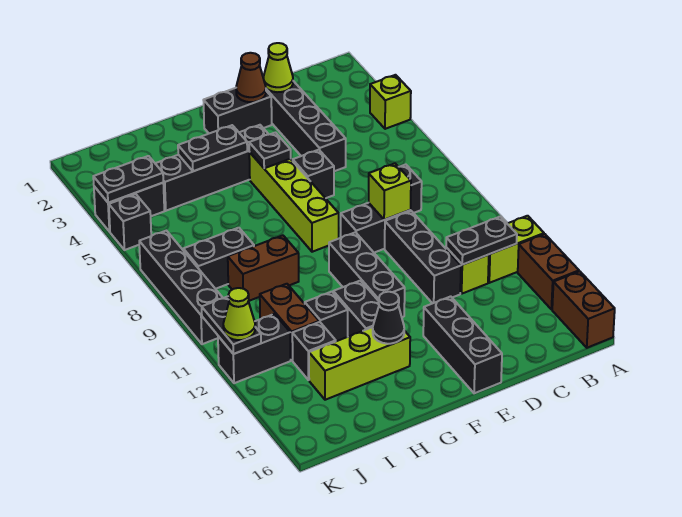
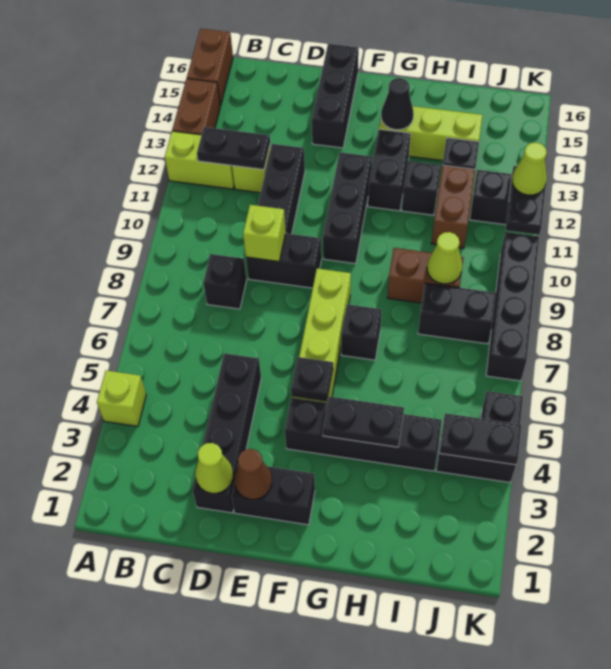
black 1x1 brick [293,150,334,198] -> black 1x1 brick moved to [341,304,382,360]
none -> lime 1x1 cone [427,232,462,284]

